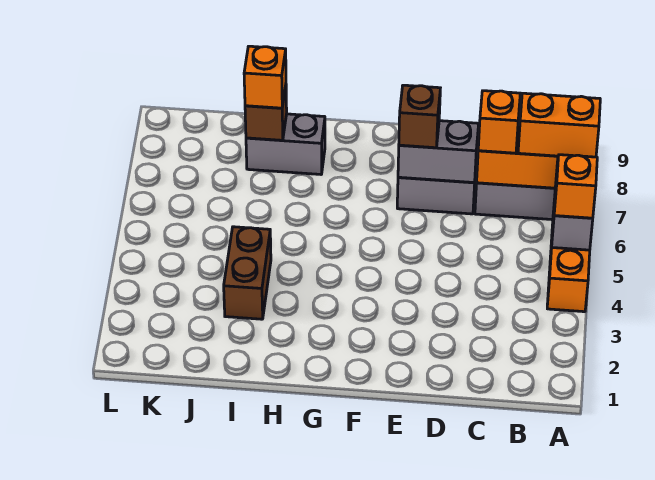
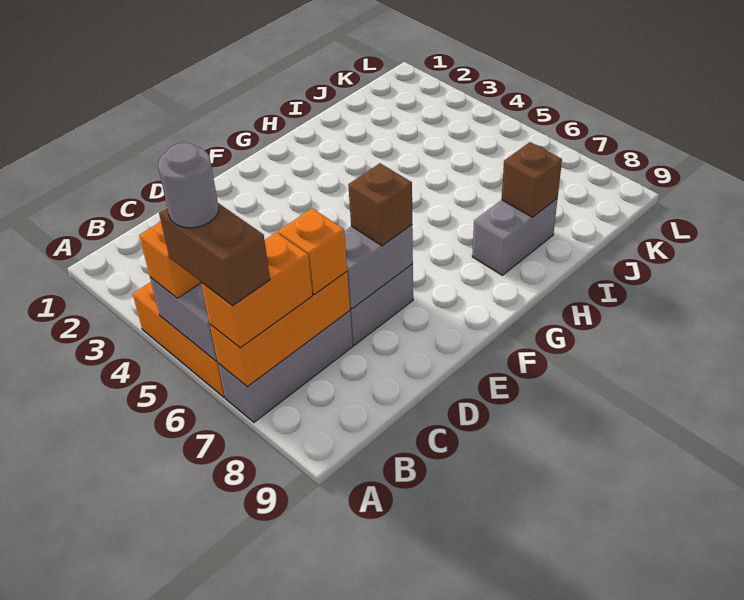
none -> grey 1x1 round brick [158,143,219,228]
brown 1x2 brick [224,227,271,319] -> brown 1x2 brick moved to [159,203,270,306]
orange 1x1 brick [244,46,286,108] -> none

